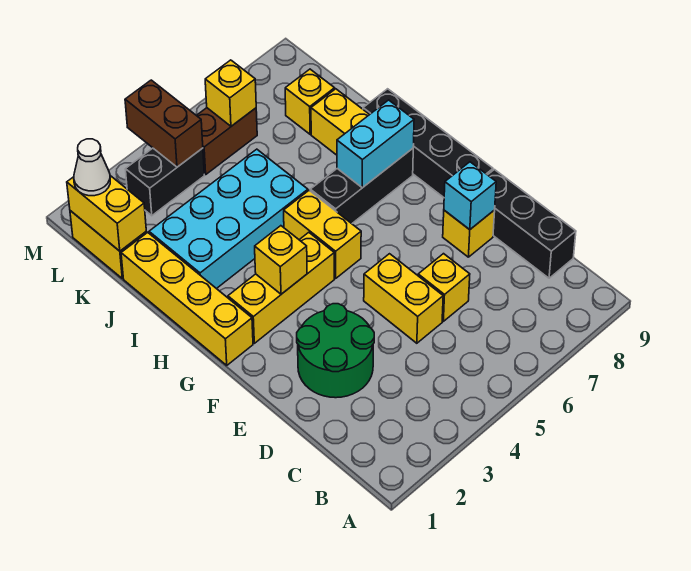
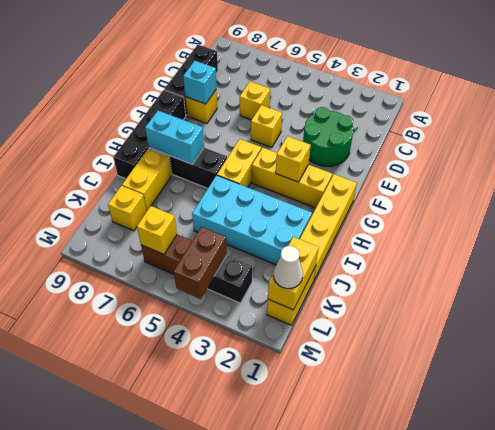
yellow 1x2 brick [364,254,443,343] -> yellow 1x1 brick [251,105,282,147]

